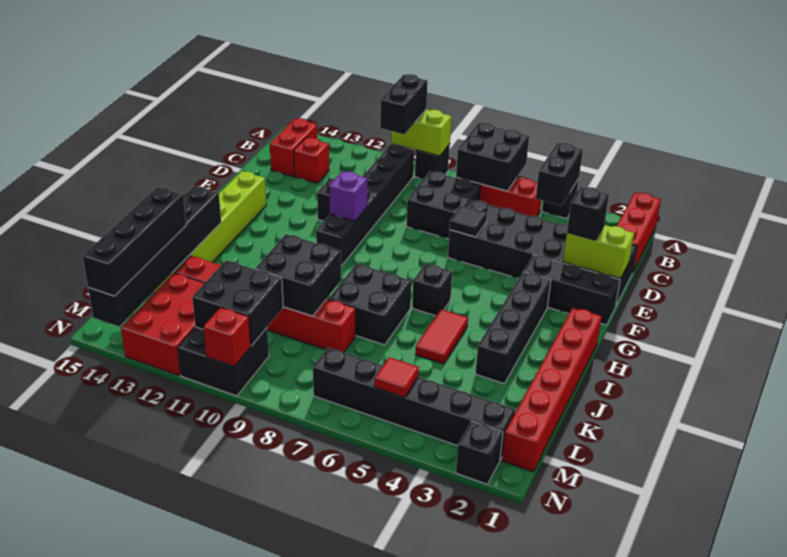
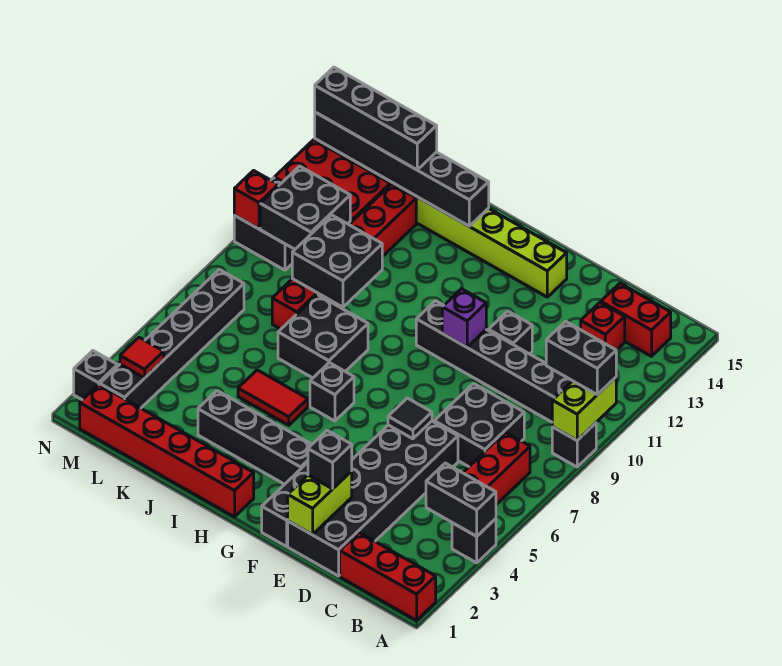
black 2x2 brick [456,123,529,191] -> none
red 1x1 tile [375,357,419,397] -> red 1x1 tile moved to [120,337,164,378]

